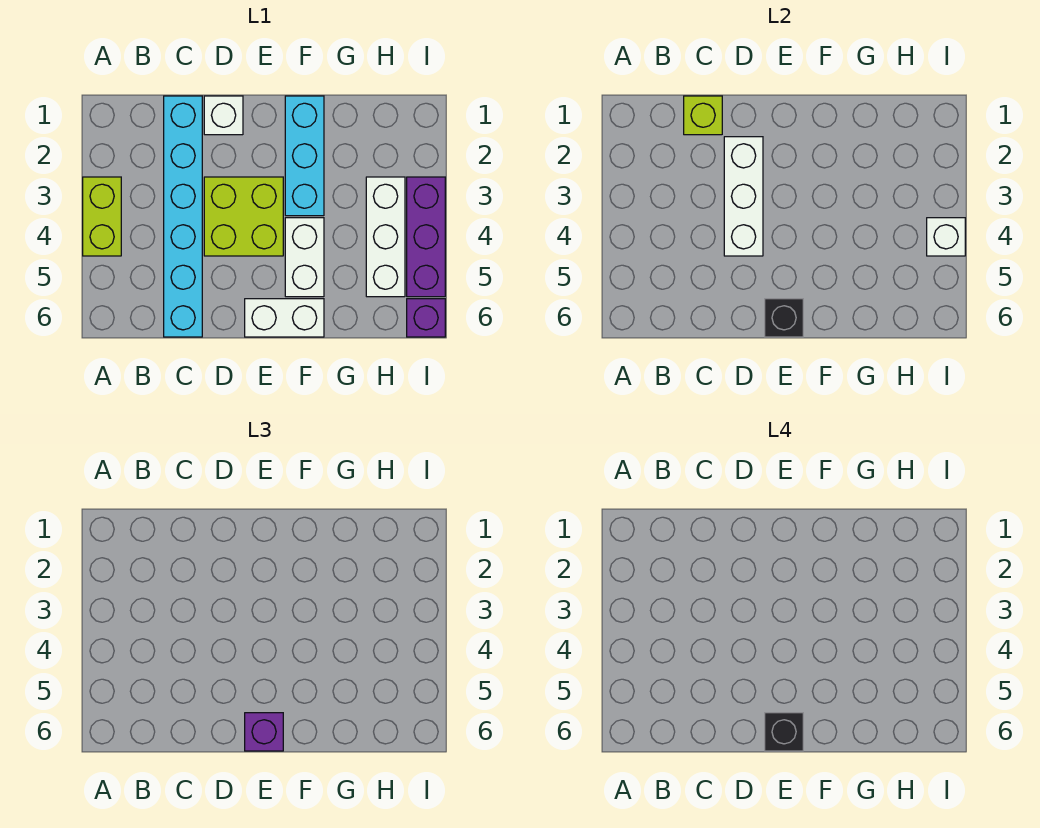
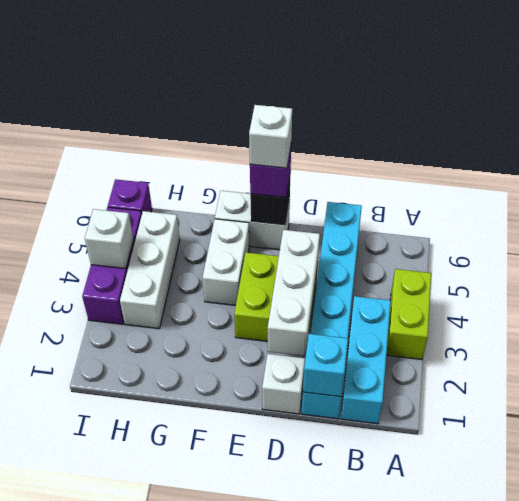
lime 1x1 brick [684,96,722,135] -> cyan 1x1 brick [303,334,348,397]
black 1x1 brick [765,713,803,751] -> white 1x1 brick [249,105,292,168]
cyan 1x3 brick [285,96,324,216] -> cyan 1x3 brick moved to [341,296,391,424]

